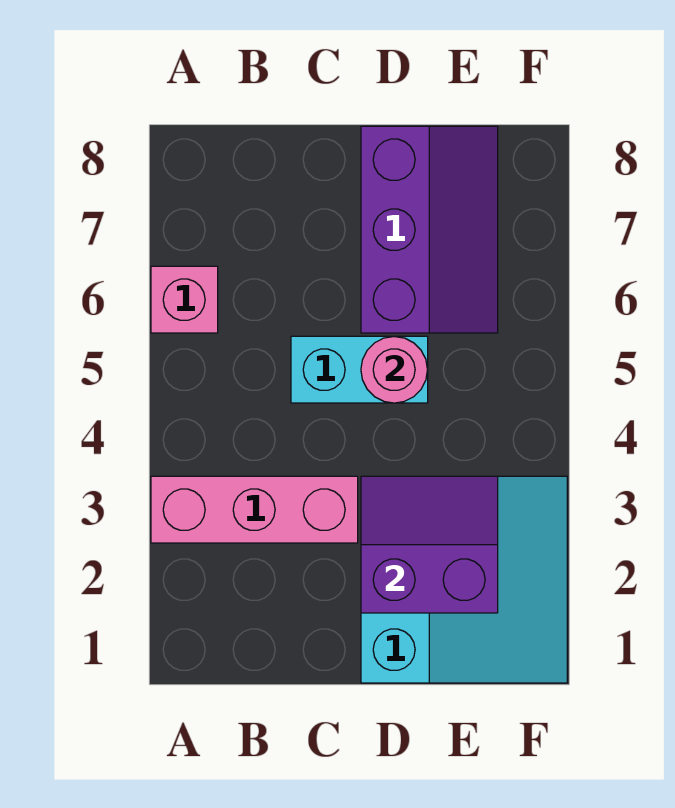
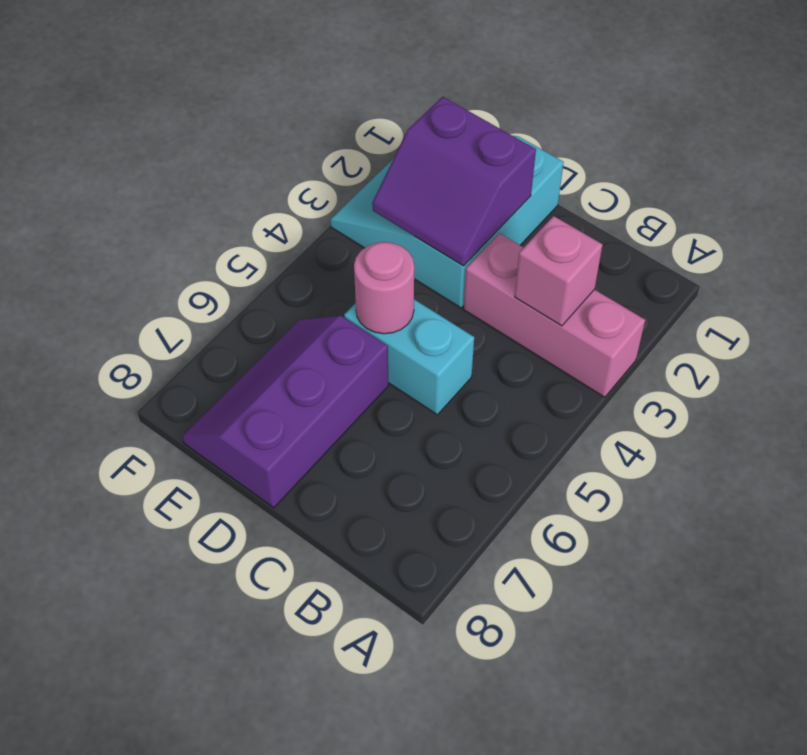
pink 1x1 brick [151,266,218,333] -> pink 1x1 brick moved to [515,216,603,326]

